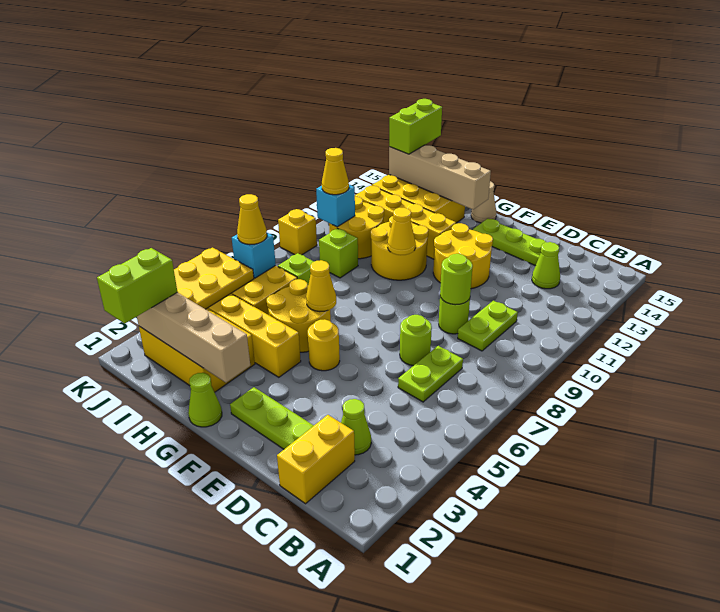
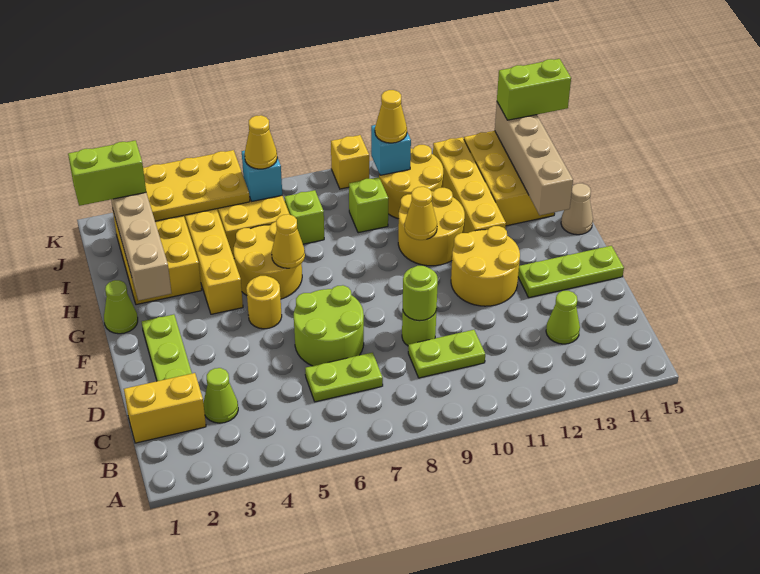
lime 1x1 round brick [400,315,432,366] -> lime 2x2 round brick [294,285,364,366]
lime 1x3 plate [473,218,546,266] -> lime 1x3 plate turned to [518,246,624,298]

